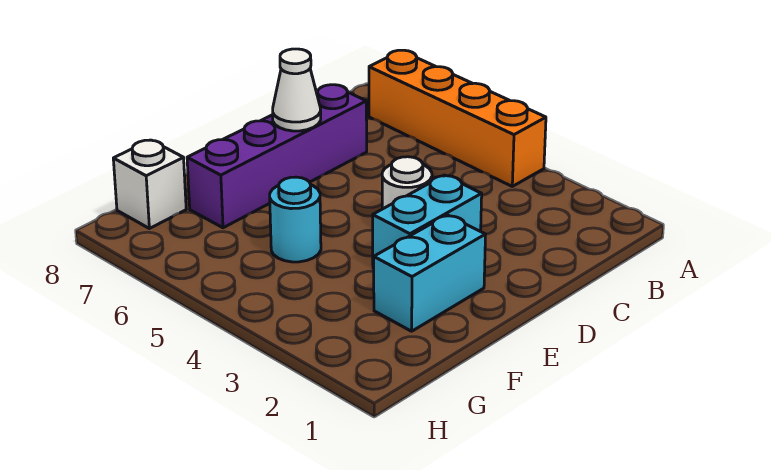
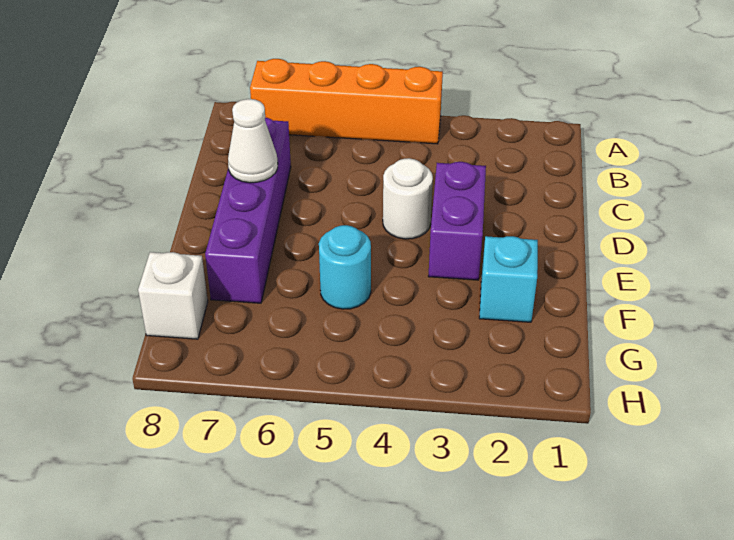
cyan 1x2 brick [373,175,482,268] -> purple 1x2 brick [428,162,486,280]
cyan 1x2 brick [374,215,486,331] -> cyan 1x1 brick [479,236,538,322]

